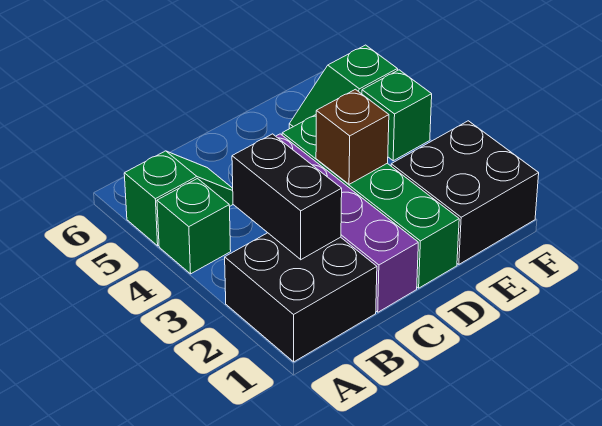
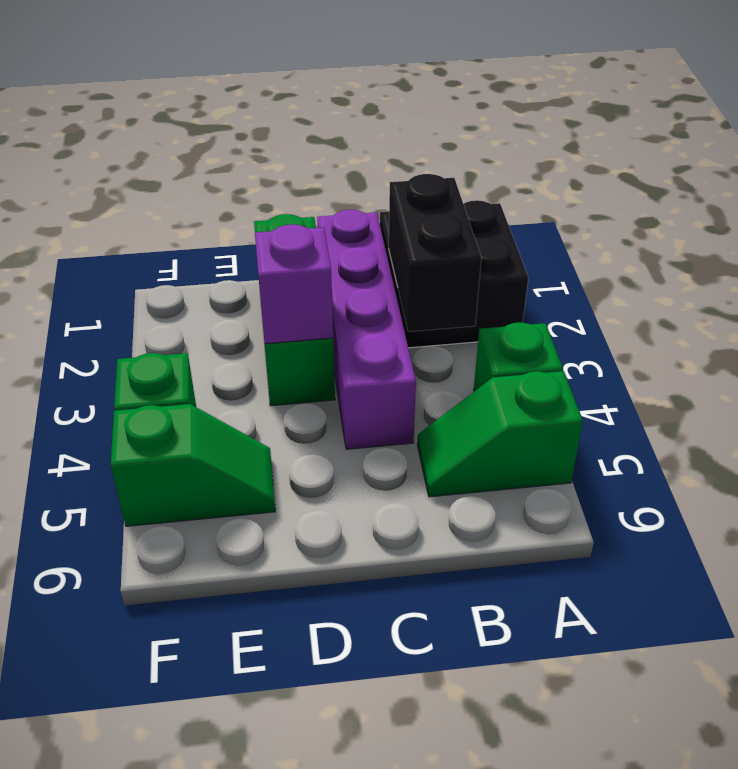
green 1x4 brick [282,115,459,288] -> green 1x3 brick [254,214,335,406]
brown 1x1 brick [316,89,389,184] -> purple 1x1 brick [255,224,333,344]
black 2x2 brick [391,121,539,264] -> none

